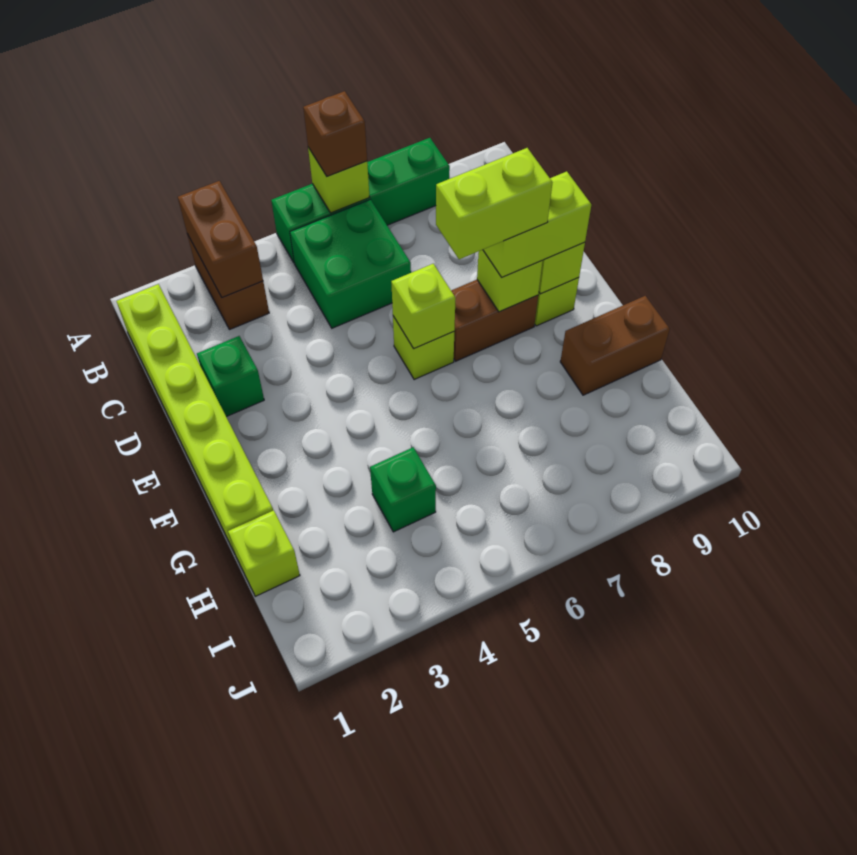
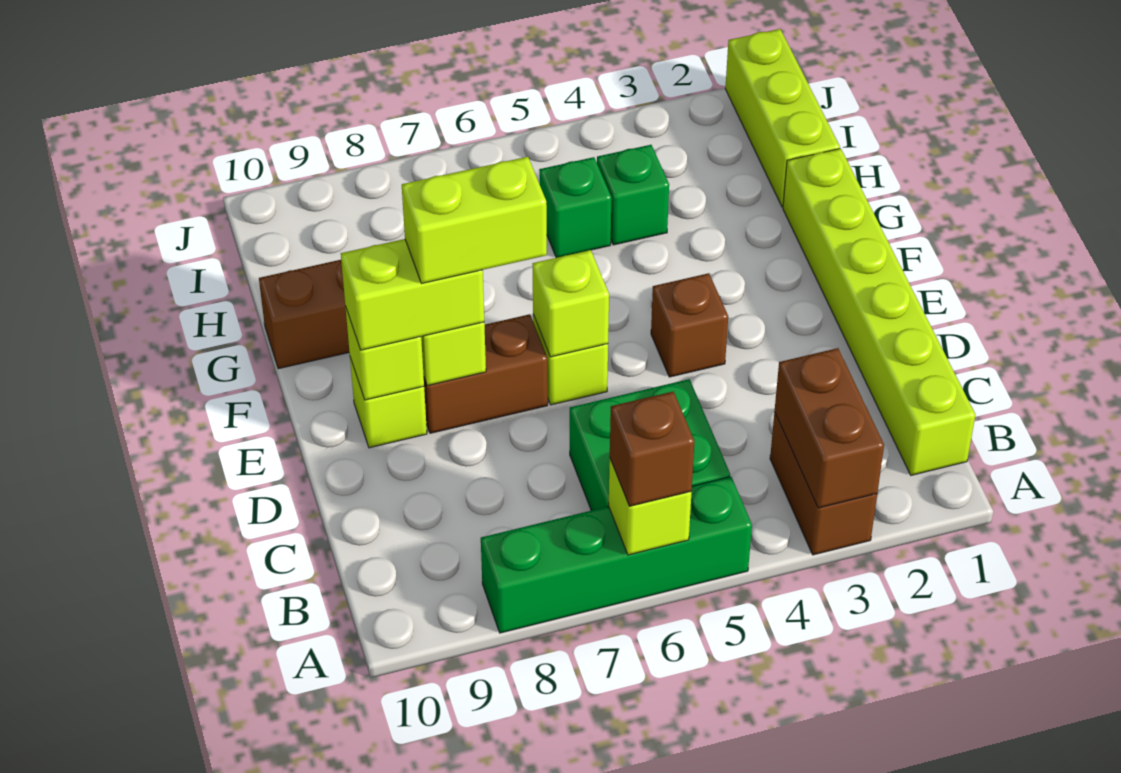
green 1x1 brick [197,336,264,417] -> green 1x1 brick moved to [539,157,611,258]
none -> brown 1x1 brick [651,273,728,377]
lime 1x1 brick [228,510,300,596] -> lime 1x3 brick [725,29,840,207]

